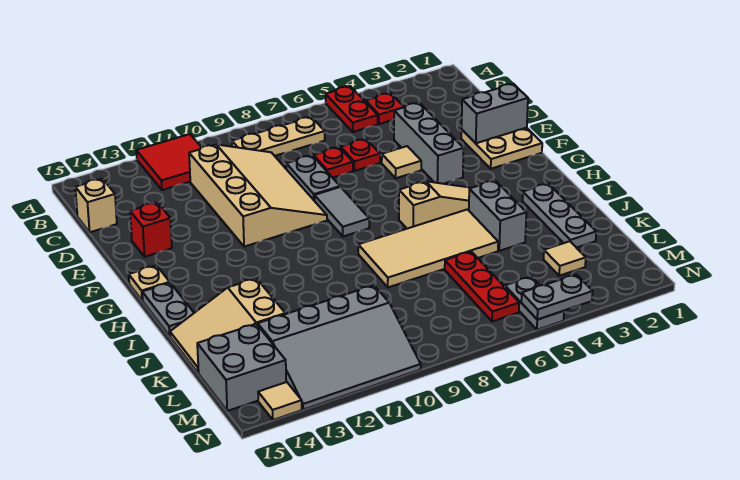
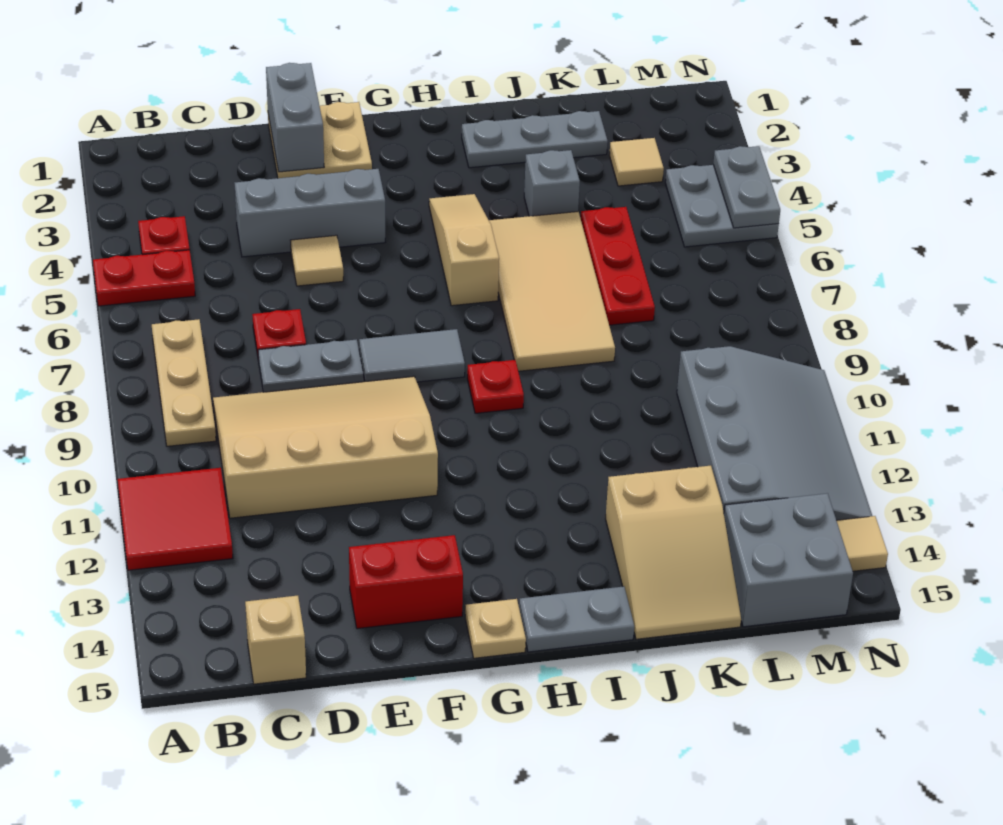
red 1x1 plate [341,139,380,171] -> red 1x1 plate moved to [467,360,524,413]
red 1x1 brick [130,202,172,257] -> red 1x2 brick [349,535,463,629]
grey 1x2 brick [469,181,526,251] -> grey 1x1 brick [524,150,580,216]
red 1x3 plate [445,252,519,321] -> red 1x3 plate turned to [581,207,655,325]
grey 1x2 plate [505,277,564,330] -> grey 2x2 plate [665,165,779,247]

